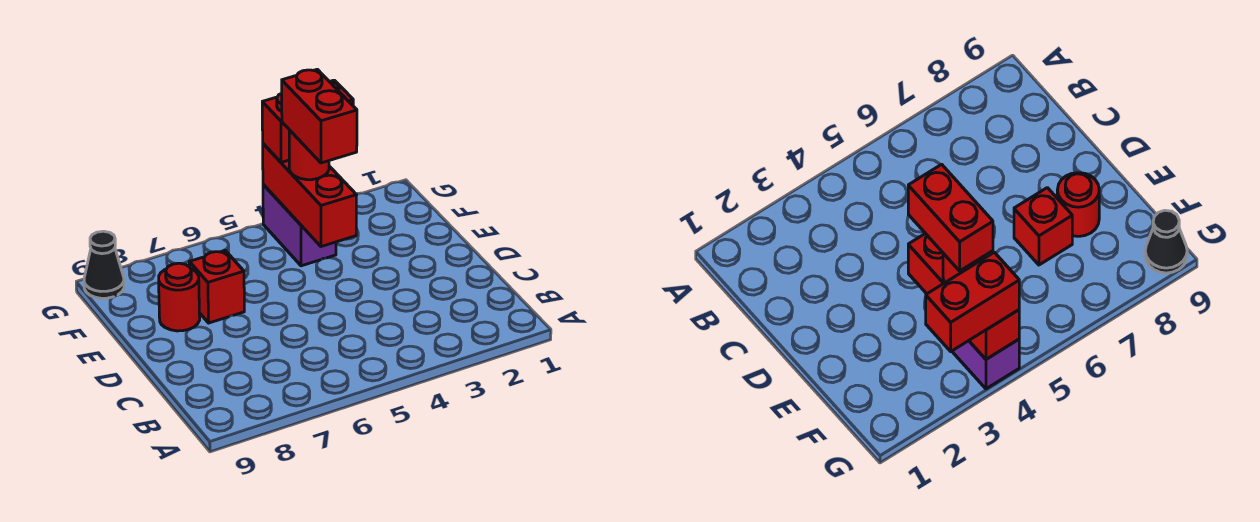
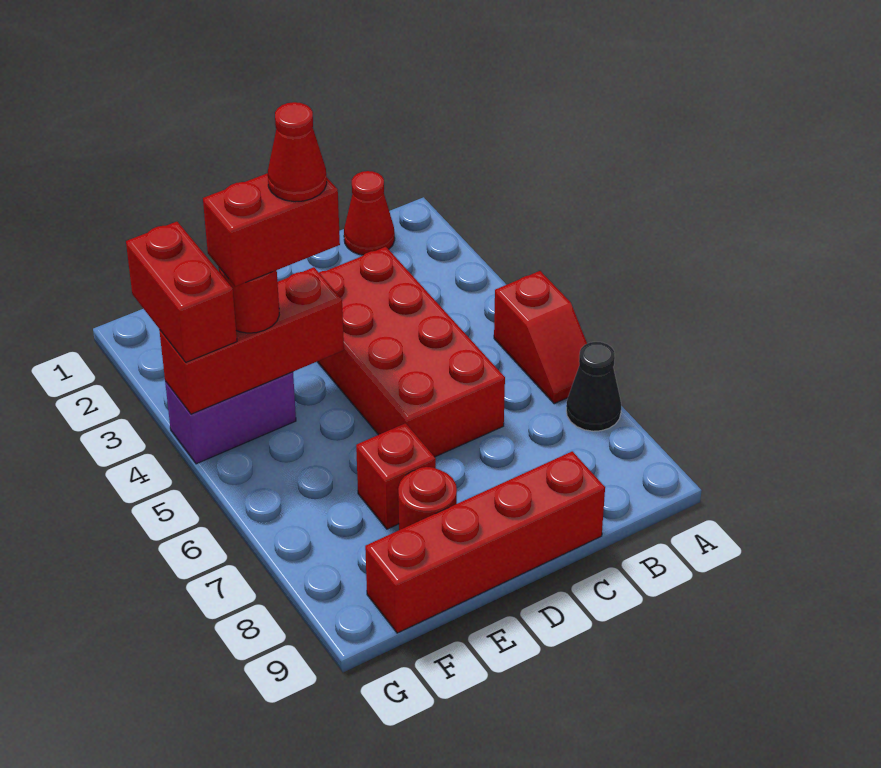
none -> red 1x2 slope [494,271,587,404]
none -> red 1x1 cone [344,171,395,255]
none -> red 2x4 brick [317,247,505,457]
none -> red 1x4 brick [365,451,605,633]
none -> red 1x1 cone [268,102,327,202]
black 1x1 cone [84,231,124,298] -> black 1x1 cone moved to [566,342,621,431]

